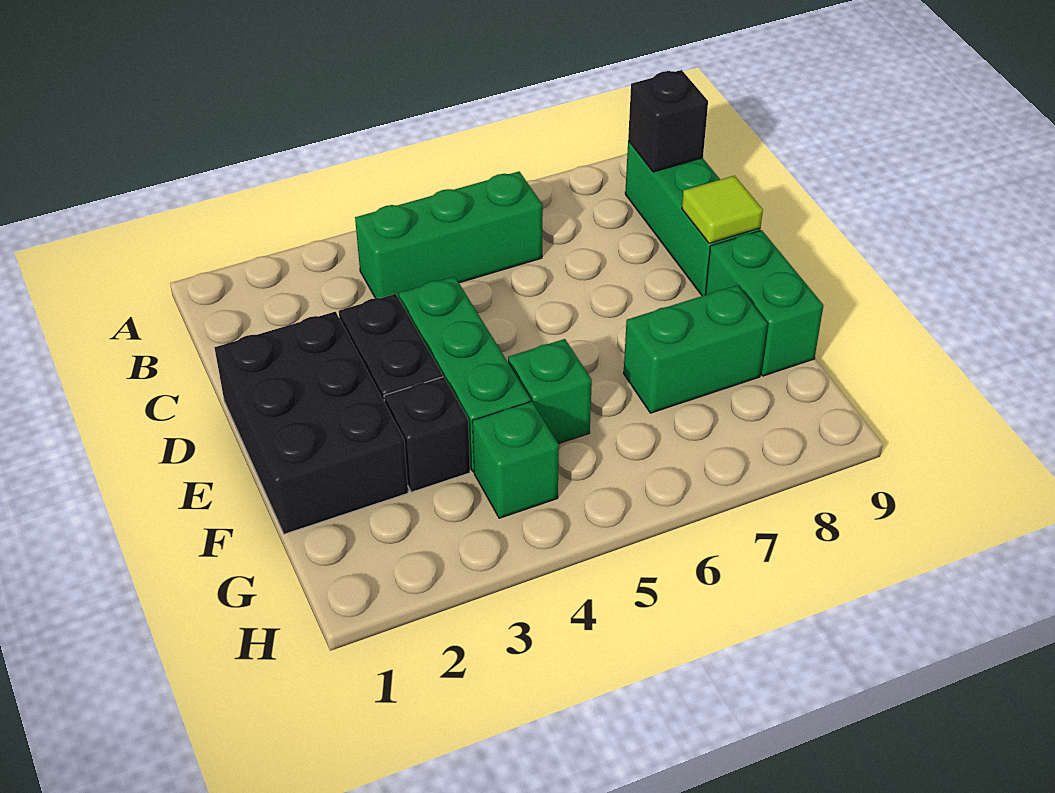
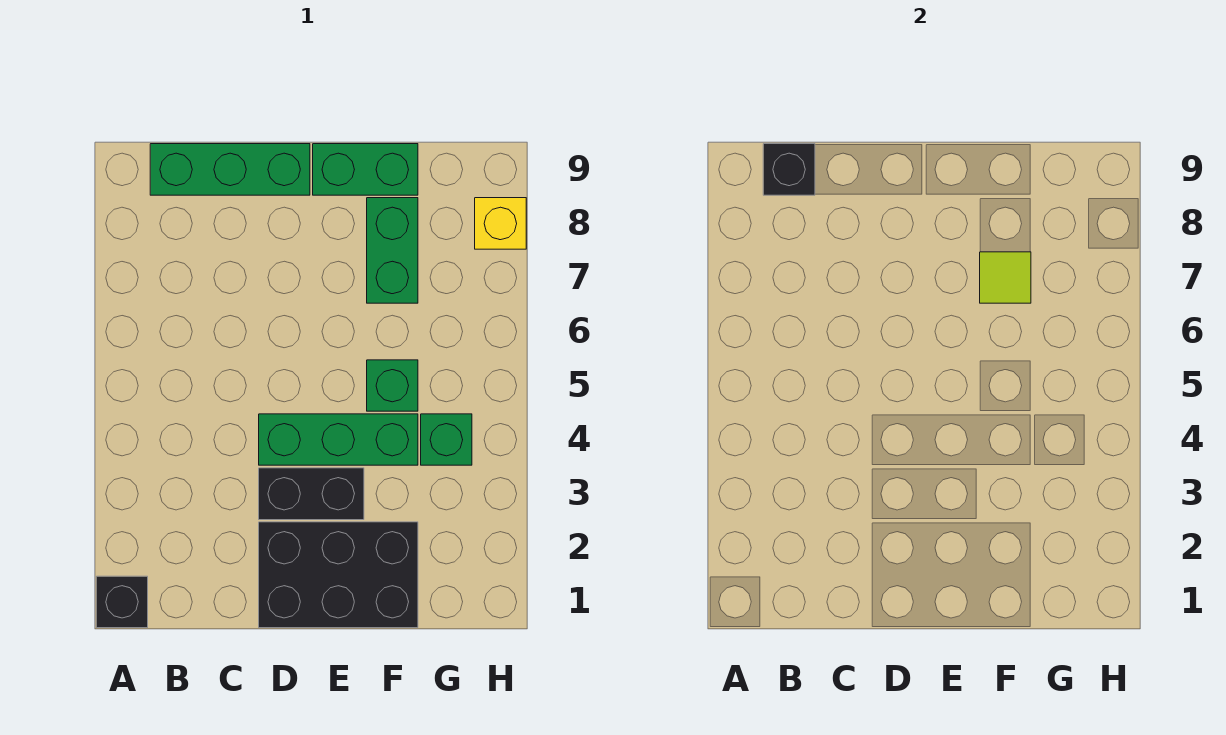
green 1x3 brick [355,172,543,298] -> none
lime 1x1 tile [682,176,763,243] -> lime 1x1 tile moved to [980,252,1031,303]
black 1x1 brick [384,377,470,492] -> black 1x1 brick moved to [96,576,148,628]
none -> yellow 1x1 brick [475,198,526,249]

